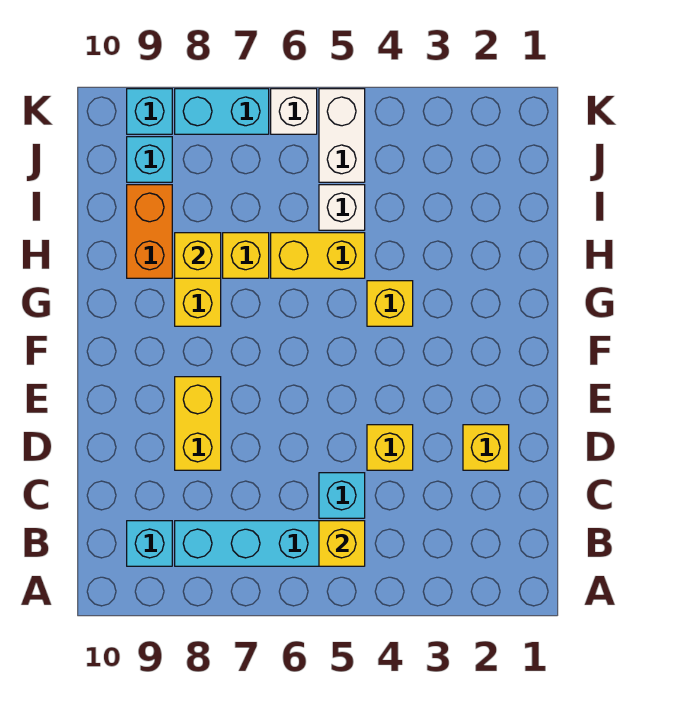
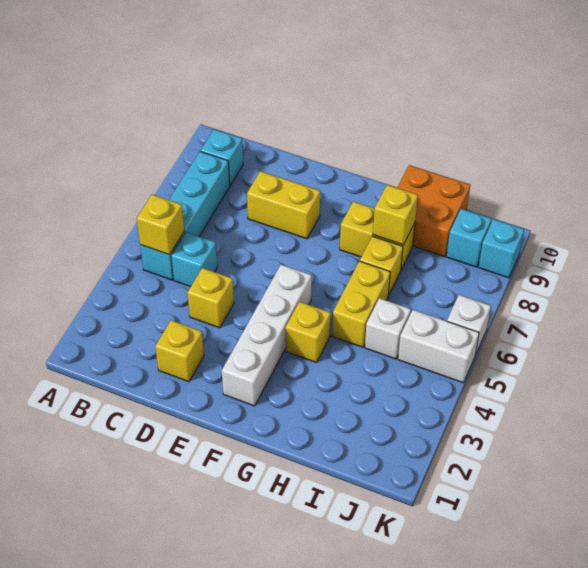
none -> white 1x4 brick [222,265,312,406]
orange 1x2 brick [127,185,172,278] -> orange 2x2 brick [397,165,470,257]
cyan 1x2 brick [175,89,269,134] -> none

